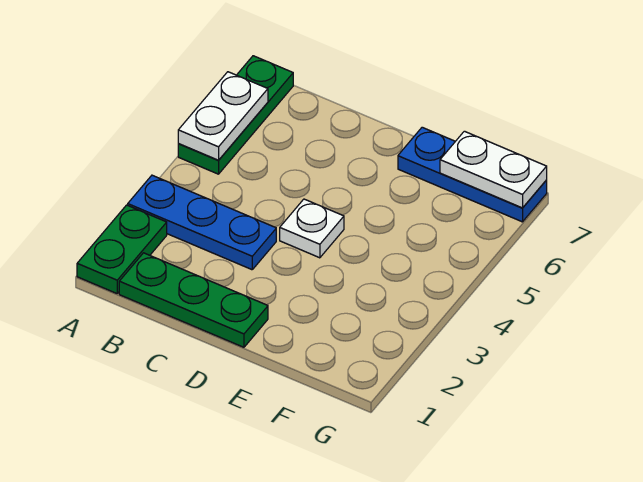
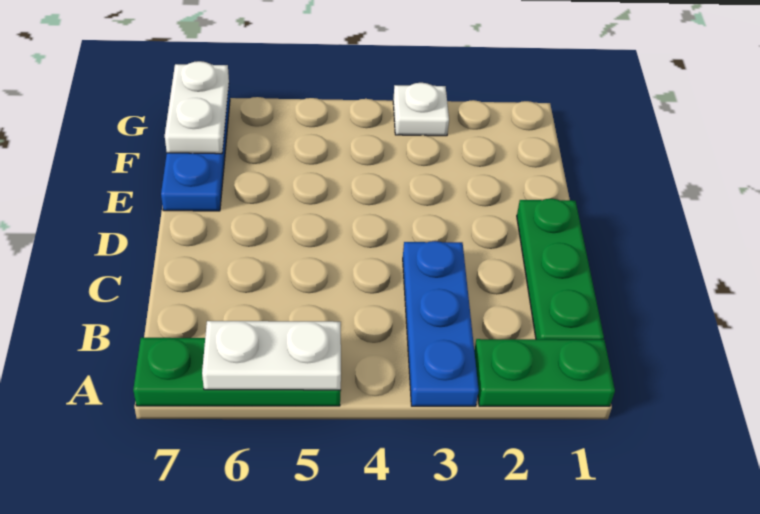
white 1x1 plate [280,199,344,258] -> white 1x1 plate moved to [393,83,449,136]

